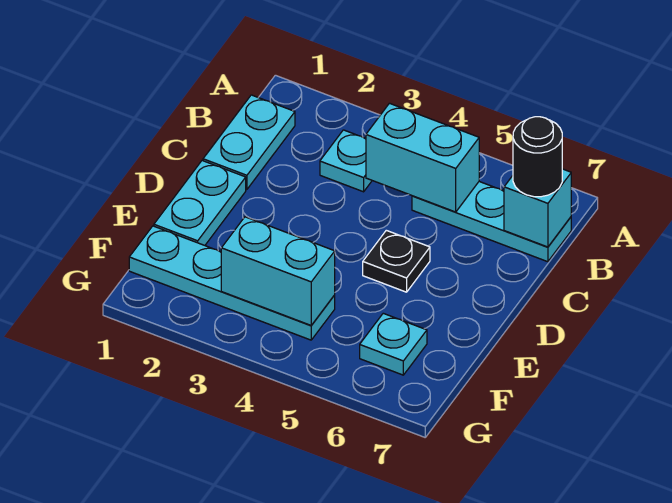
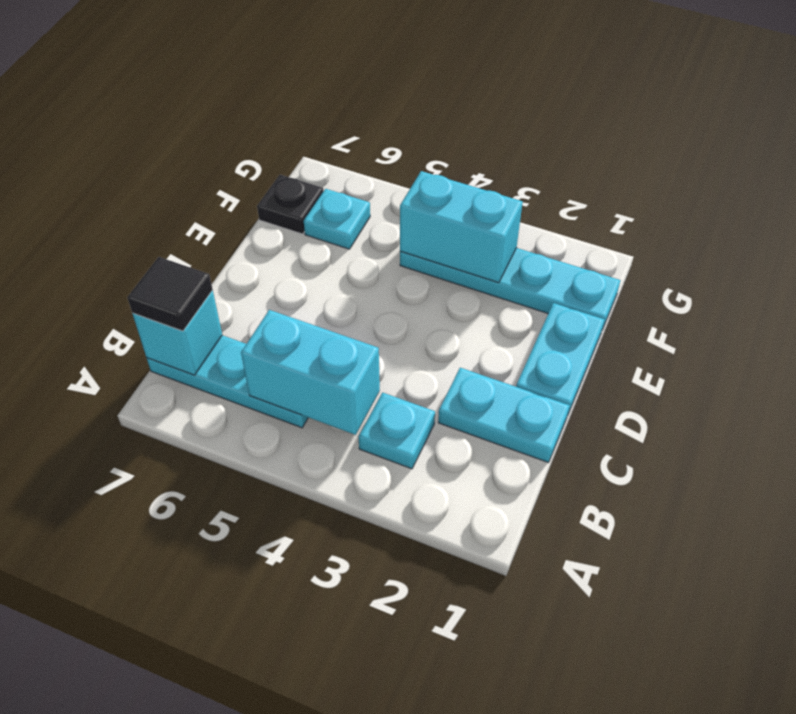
cyan 1x2 plate [203,95,295,190] -> cyan 1x2 plate turned to [438,368,570,463]
black 1x1 round brick [513,117,562,197] -> black 1x1 tile [127,257,213,331]
black 1x1 plate [363,230,430,292] -> black 1x1 plate moved to [257,175,323,234]

